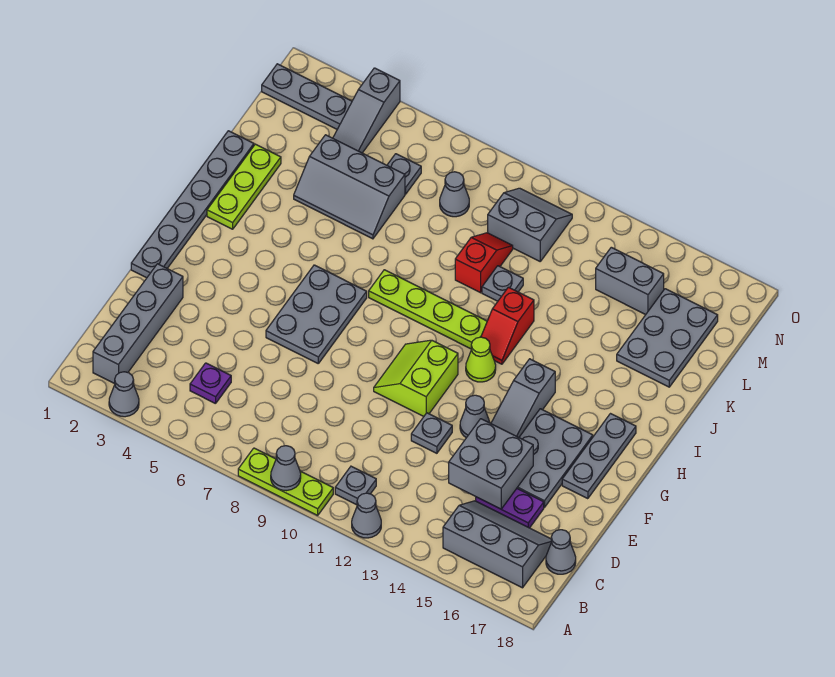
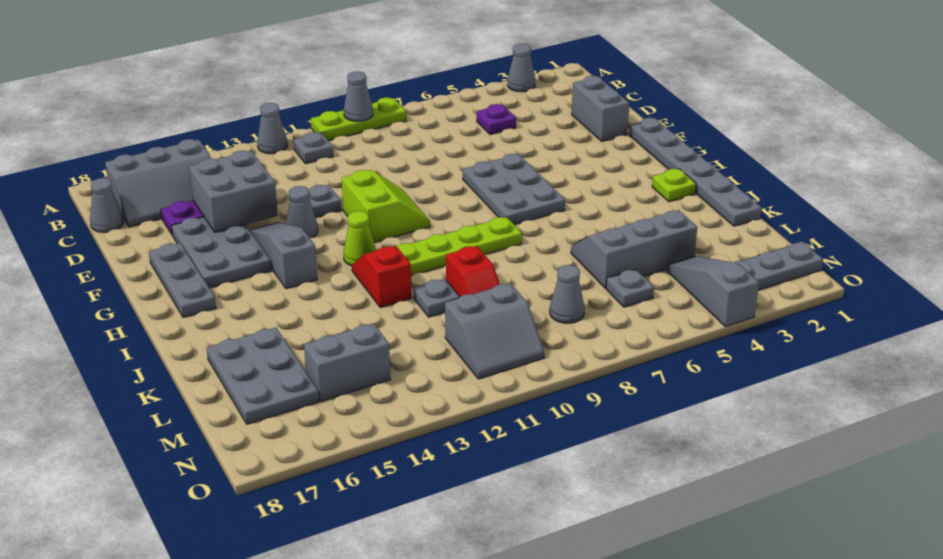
grey 1x4 brick [93,264,183,384] -> grey 1x2 brick [572,76,629,141]
lime 1x3 plate [207,144,281,229] -> lime 1x1 plate [652,169,696,202]

